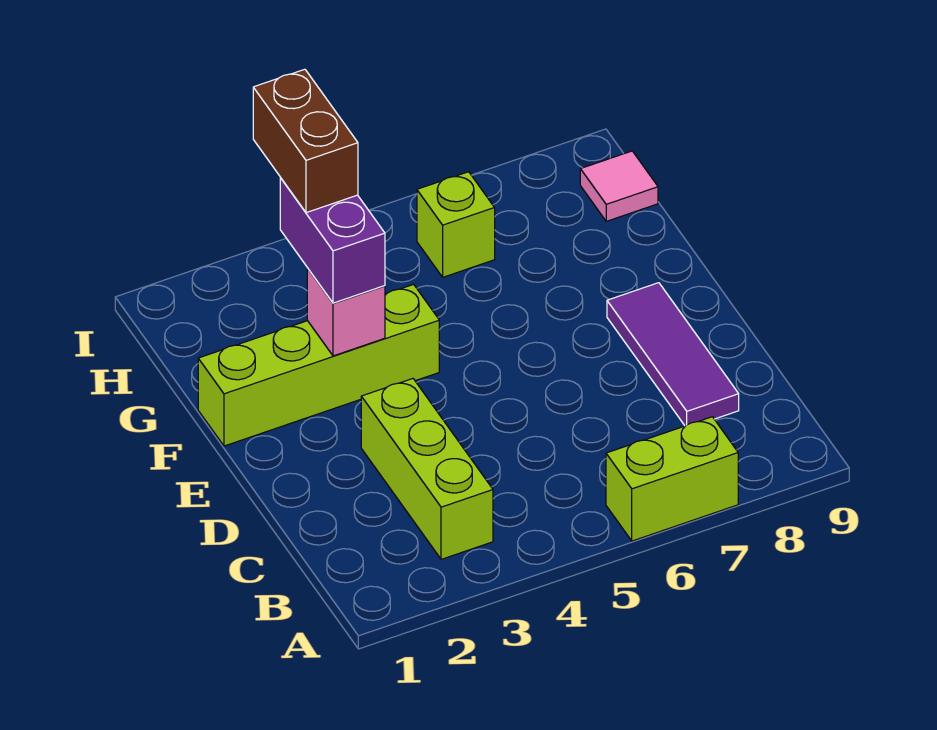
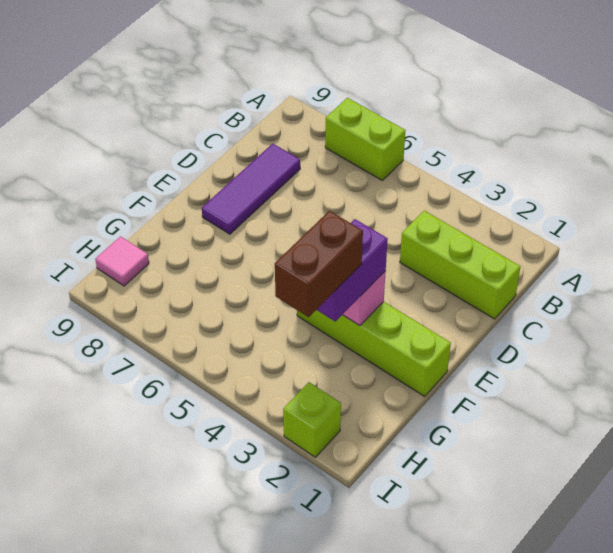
lime 1x3 brick [361,379,493,559] -> lime 1x3 brick turned to [400,211,520,319]
lime 1x1 brick [417,172,495,277] -> lime 1x1 brick moved to [283,382,341,457]

